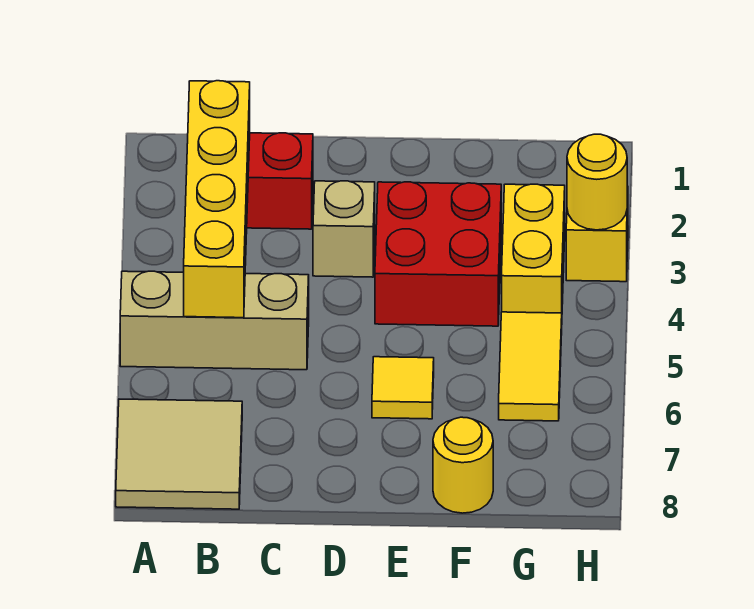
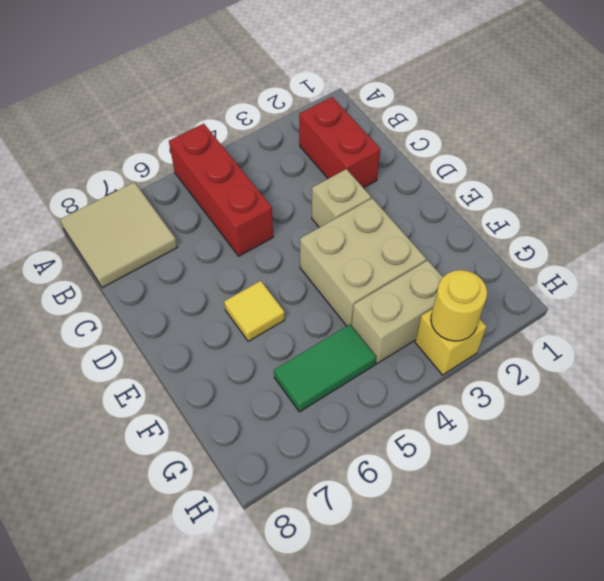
tan 1x3 brick [120,271,309,370] -> red 1x3 brick [169,124,273,256]
yellow 1x4 brick [184,81,250,318] -> none
red 2x2 brick [375,182,501,326] -> tan 2x2 brick [300,198,426,326]
yellow 1x1 round brick [433,417,493,513] -> none
yellow 1x2 brick [502,184,565,313] -> tan 1x2 brick [352,260,443,364]
yellow 1x2 tile [499,312,562,421] -> green 1x2 tile [274,324,376,412]

